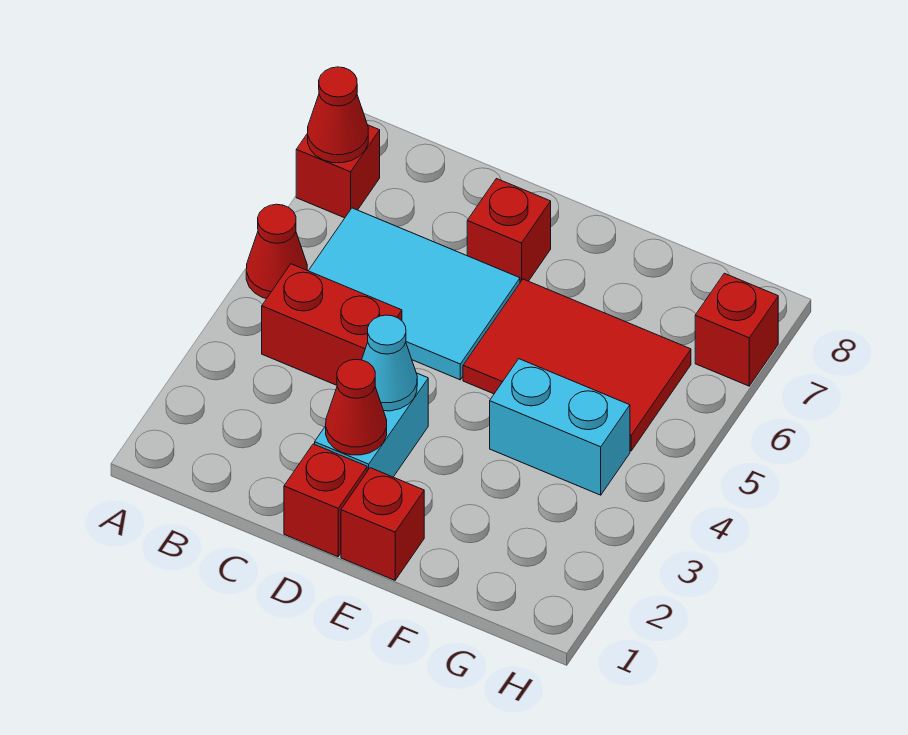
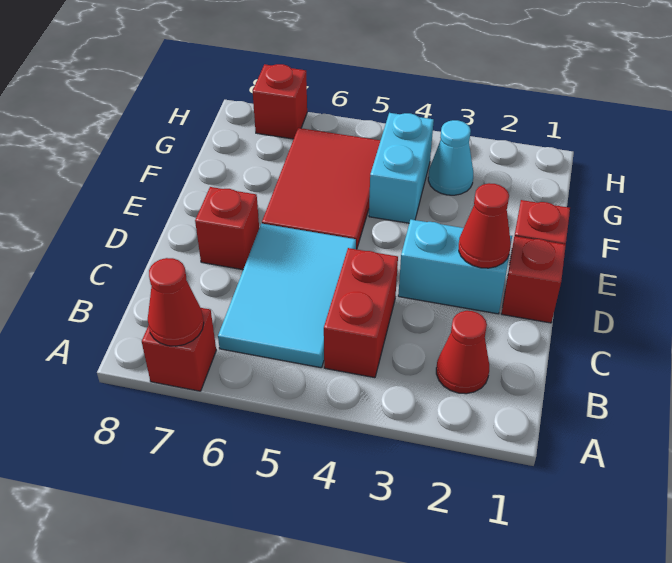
red 1x1 cone [246,204,307,299] -> red 1x1 cone moved to [436,311,489,394]
cyan 1x1 cone [362,315,417,411] -> cyan 1x1 cone moved to [428,120,473,195]

